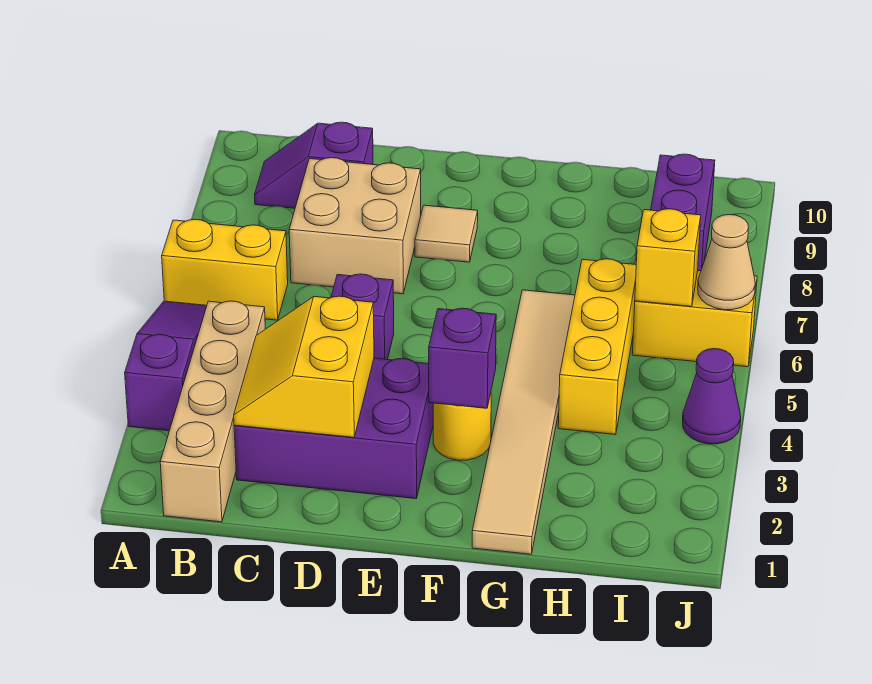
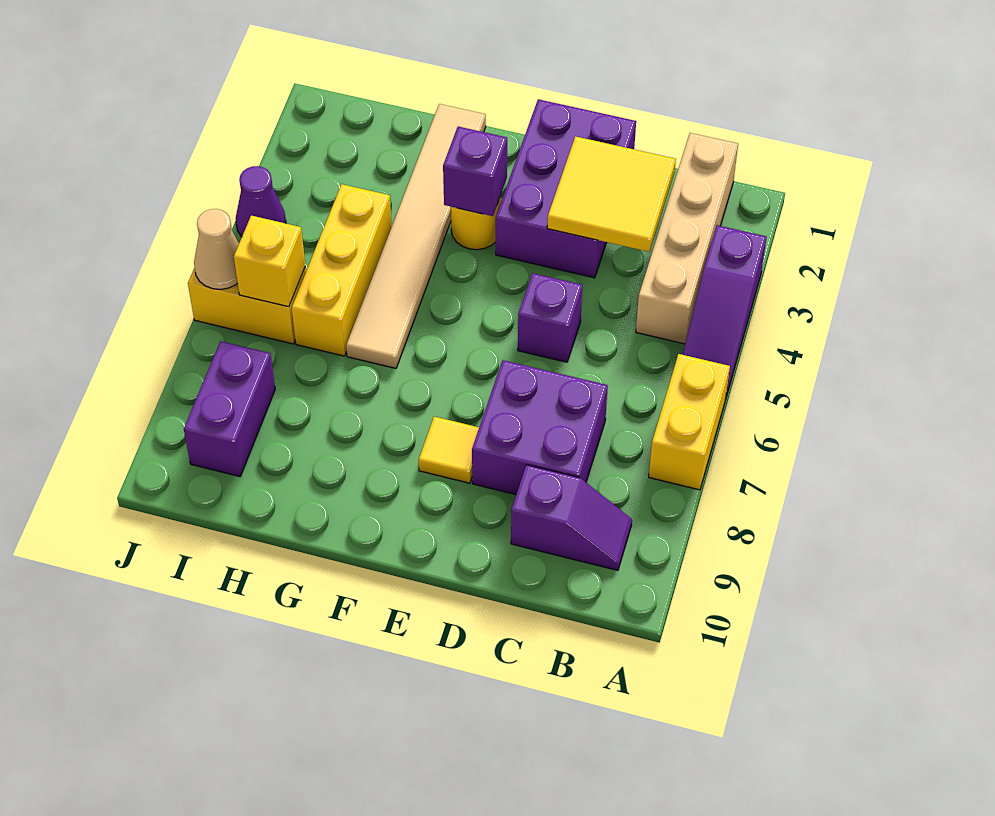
yellow 1x2 brick [162,219,288,320] -> yellow 1x2 brick turned to [649,354,730,490]
purple 2x3 brick [234,358,433,499] -> purple 2x3 brick turned to [496,99,636,278]
yellow 2x2 slope [234,296,374,437] -> yellow 2x2 tile [547,136,676,252]
tan 2x2 brick [289,158,421,294] -> purple 2x2 brick [472,360,608,495]
tan 1x1 tile [415,205,478,262] -> yellow 1x1 tile [419,417,479,483]

